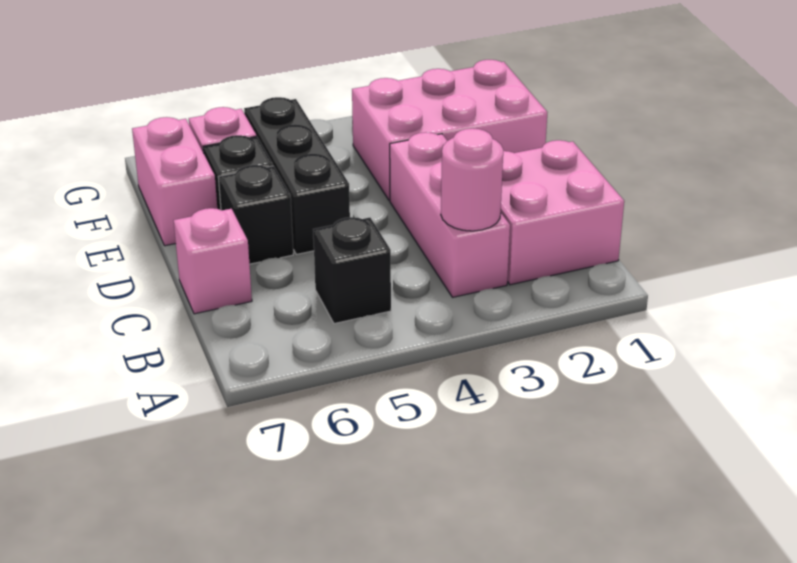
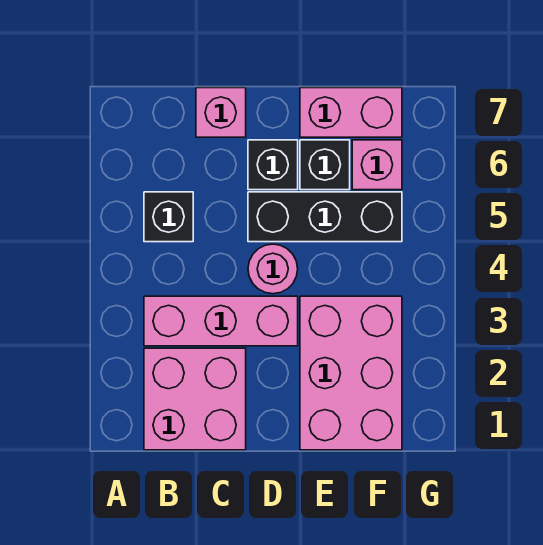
pink 1x1 round brick [441,128,503,231] -> pink 1x1 round brick moved to [248,244,298,294]

